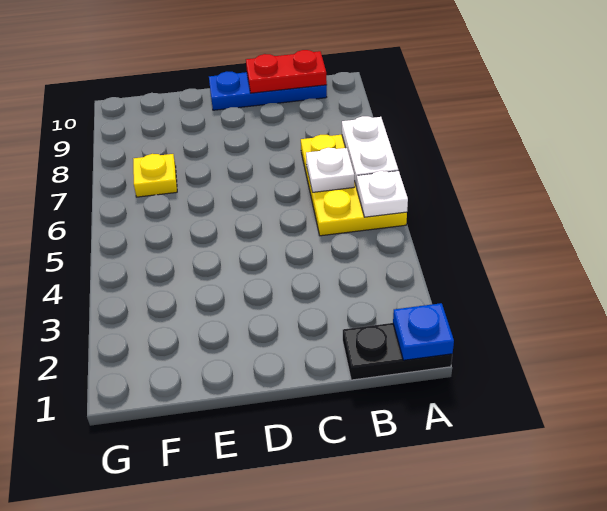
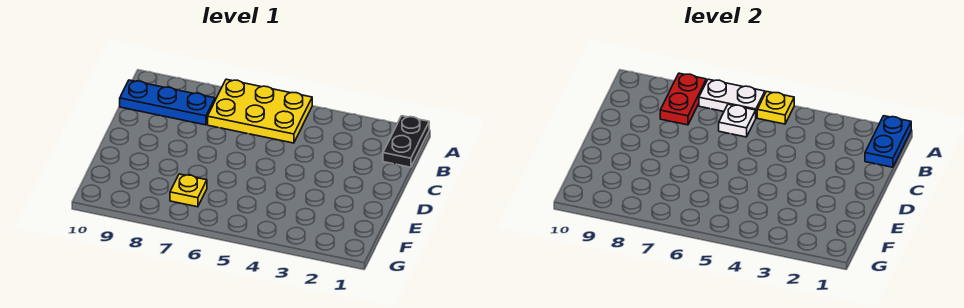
blue 1x1 plate [393,303,454,360] -> blue 1x2 plate [865,116,911,167]
white 1x1 plate [357,171,408,217] -> yellow 1x1 plate [757,91,794,124]
blue 1x3 plate [209,72,327,110] -> blue 1x3 plate turned to [120,80,215,125]
red 1x2 plate [246,50,327,93] -> red 1x2 plate moved to [660,73,706,125]

